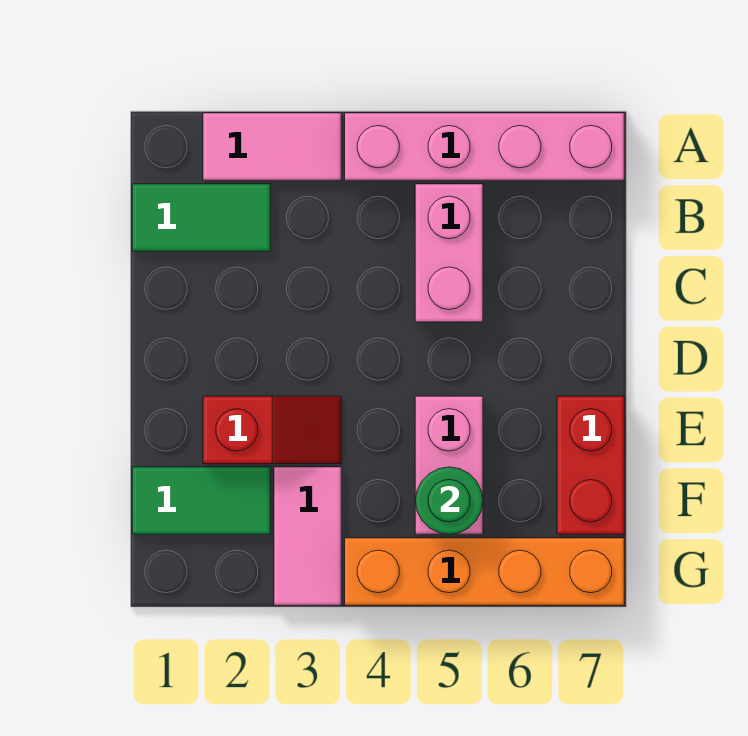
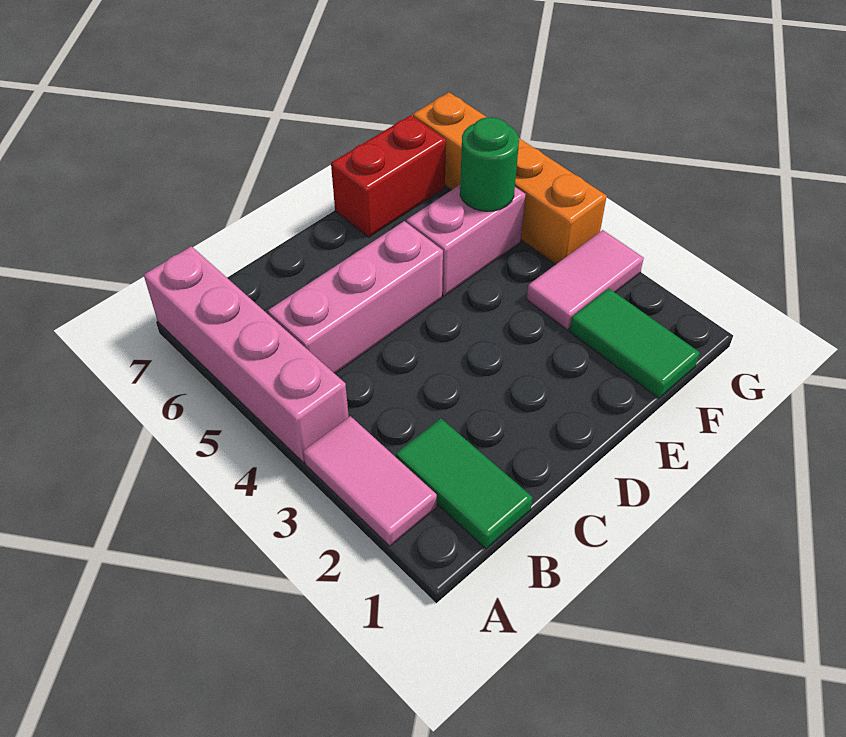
pink 1x2 brick [415,184,483,322] -> pink 1x3 brick [268,221,443,373]
red 1x2 slope [203,396,341,464] -> none

